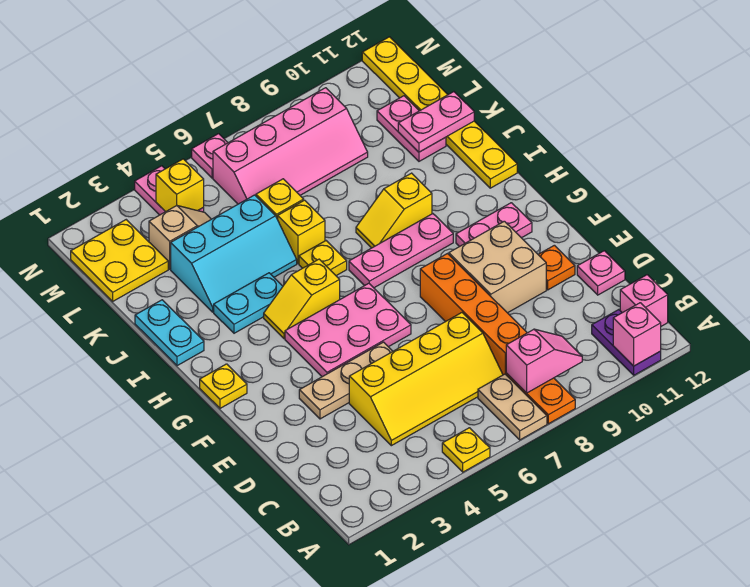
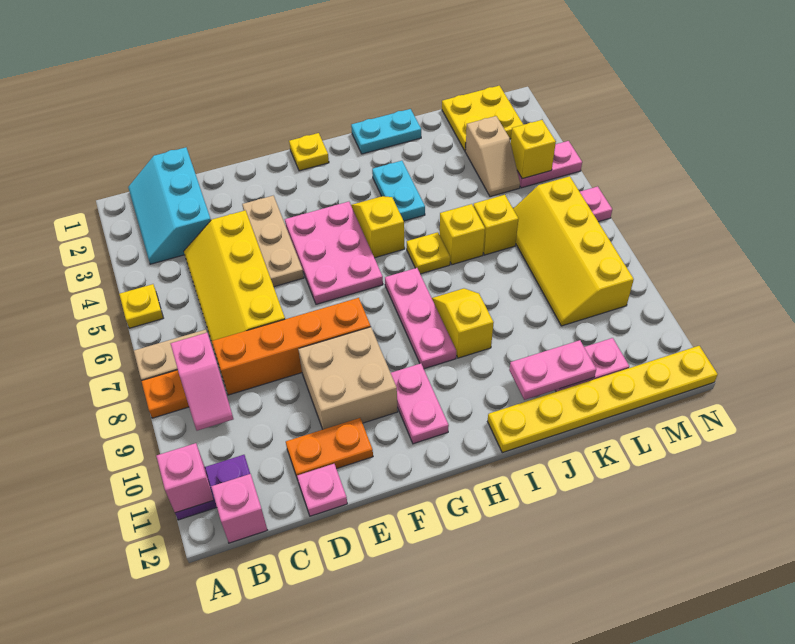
orange 1x1 plate [538,245,575,290] -> orange 1x2 plate [286,418,373,479]
cyan 2x3 slope [171,195,297,312] -> cyan 2x3 slope moved to [128,147,211,264]
pink 1x2 plate [398,92,474,152] -> pink 1x2 plate turned to [509,340,596,400]
pink 2x4 slope [213,88,368,204] -> yellow 2x4 slope [513,176,634,326]

